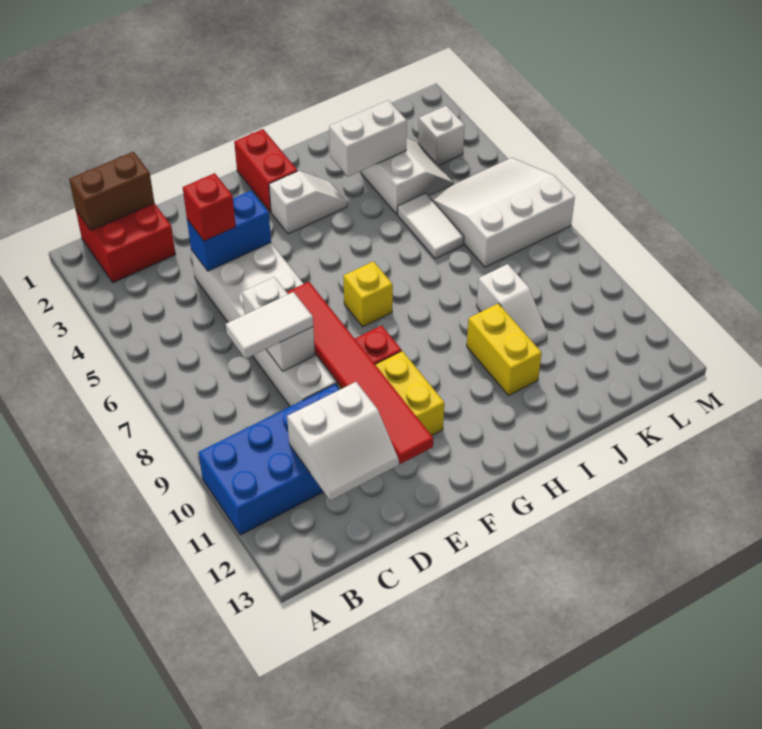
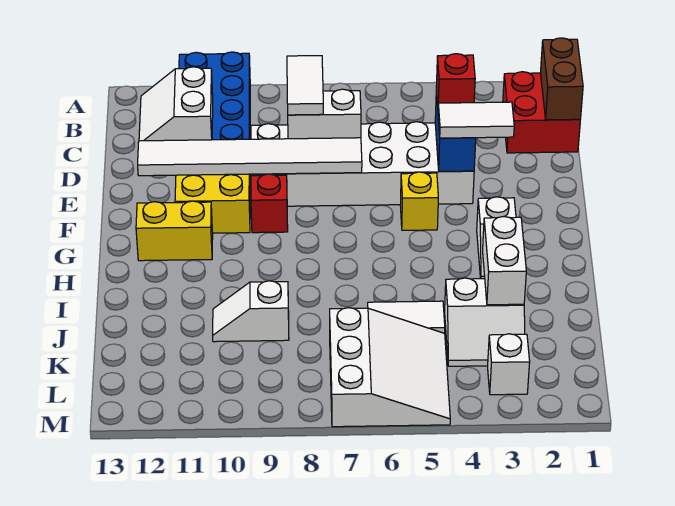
none -> white 1x2 tile [438,102,514,138]
red 1x6 tile [287,282,433,464] -> white 1x6 tile [138,138,362,176]
red 1x2 brick [234,129,297,212] -> none
yellow 1x1 brick [343,261,393,327] -> yellow 1x1 brick moved to [400,172,438,230]
yellow 1x2 brick [467,303,542,396] -> yellow 1x2 brick moved to [136,201,213,261]

